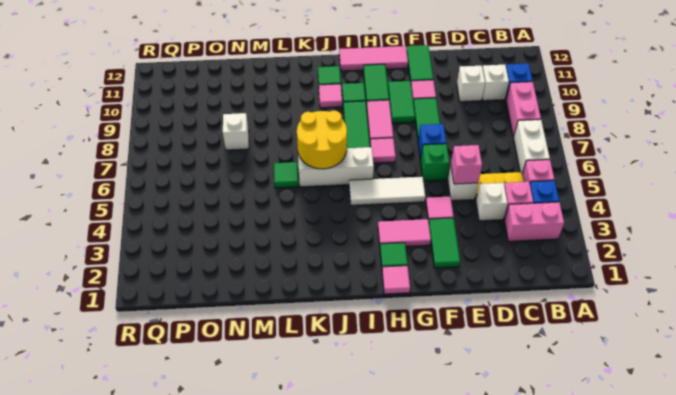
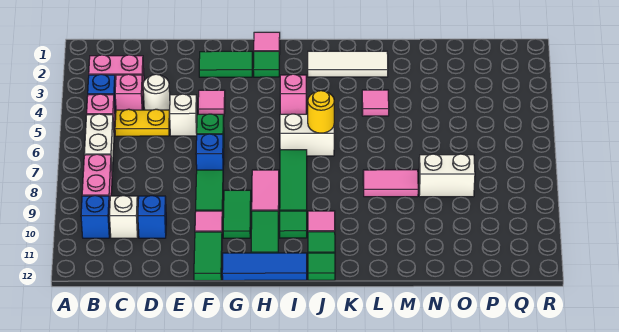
white 1x1 brick [476,183,508,221] -> white 1x1 round brick [143,74,170,110]
white 1x1 brick [457,66,485,102] -> blue 1x1 brick [138,196,166,238]
pink 1x1 brick [451,145,482,184] -> pink 1x1 brick moved to [280,74,306,114]
green 1x2 tile [429,218,460,268] -> green 1x2 tile turned to [199,51,253,77]
pink 1x2 tile [378,219,431,246] -> pink 1x2 tile moved to [363,170,418,197]
white 1x3 tile [349,177,425,205] -> white 1x3 tile moved to [308,51,388,77]
pink 1x3 tile [339,46,408,71] -> blue 1x3 tile [222,253,307,281]
pink 1x1 tile [370,138,396,163] -> pink 1x1 tile moved to [362,90,389,116]
white 1x3 brick [298,147,374,187] -> white 1x2 brick [280,114,334,156]
yellow 2x2 round brick [297,111,347,169] -> yellow 1x1 round brick [308,91,334,133]
green 1x1 tile [274,162,299,188] -> green 1x1 tile moved to [308,253,335,280]
white 1x1 brick [223,113,249,150] -> white 1x2 brick [419,154,475,197]

